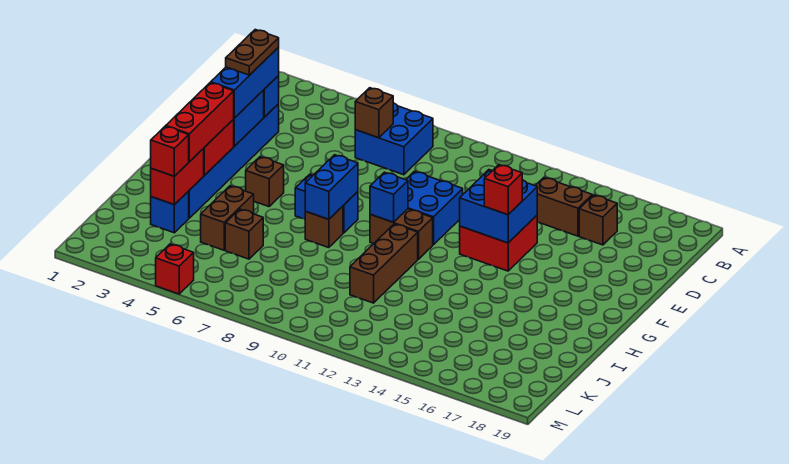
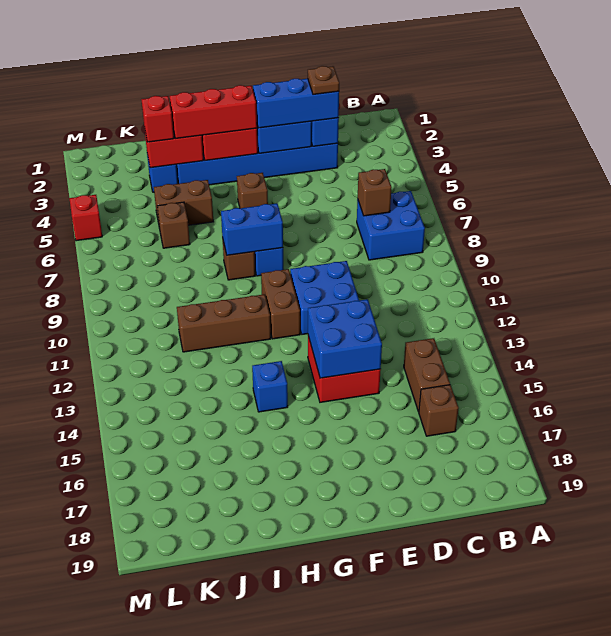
brown 1x2 plate [226,30,279,75] -> brown 1x1 plate [308,66,339,95]
red 1x1 brick [484,165,522,215] -> none
blue 1x1 brick [370,172,408,222] -> blue 1x1 brick moved to [252,361,288,412]

